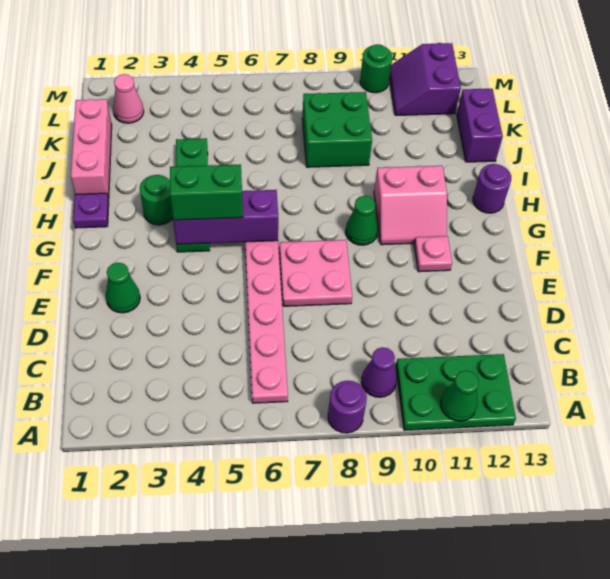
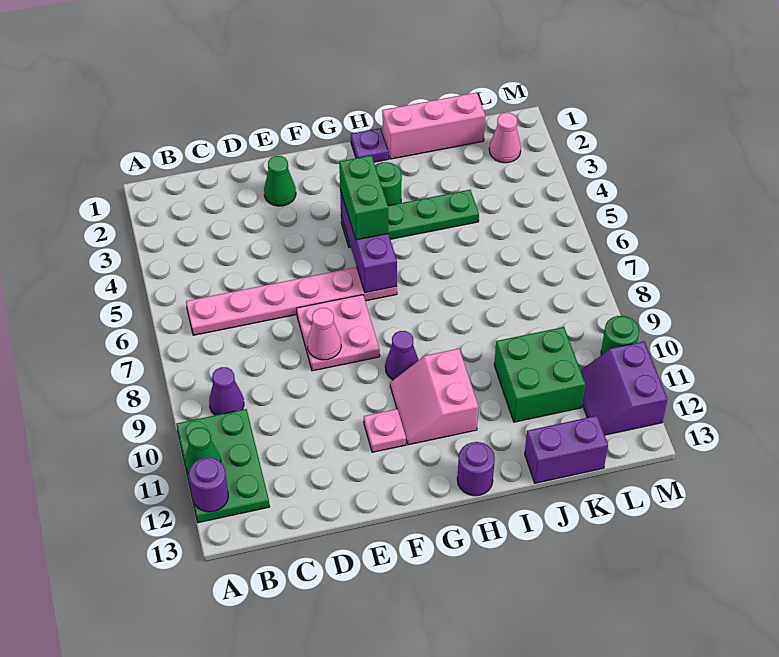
purple 1x1 round brick [328,381,367,433] -> purple 1x1 round brick moved to [189,457,228,512]
none -> pink 1x1 cone [307,308,341,360]
green 1x1 cone [346,196,378,245] -> purple 1x1 cone [385,331,419,380]
green 2x2 brick [302,92,372,167] -> green 2x2 brick moved to [494,327,585,422]
purple 2x2 slope [390,43,461,115] -> purple 2x2 slope turned to [580,342,668,435]

